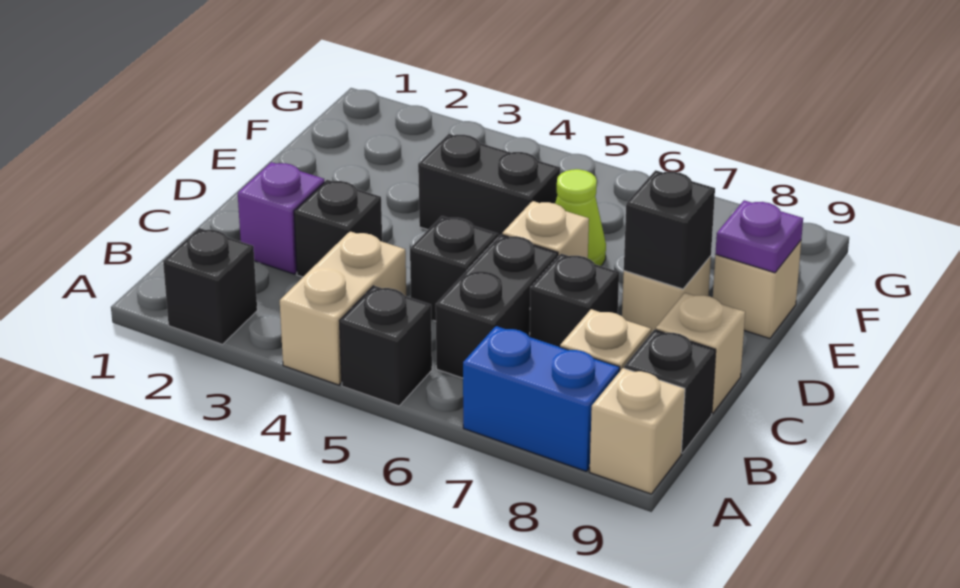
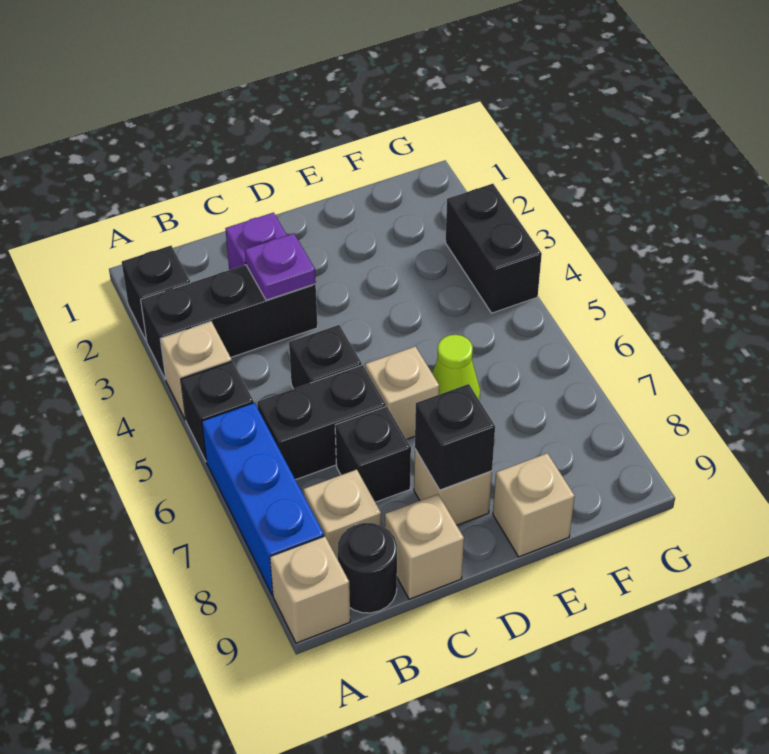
tan 1x2 brick [280,231,406,385] -> tan 1x1 brick [160,322,232,420]
blue 1x2 brick [463,326,620,471] -> blue 1x3 brick [202,403,324,595]
black 1x1 brick [624,330,716,453] -> black 1x1 round brick [338,523,397,613]
black 1x1 brick [294,180,382,277] -> black 1x3 brick [141,265,317,380]
black 1x2 brick [418,134,560,237] -> black 1x2 brick moved to [445,184,542,313]
purple 1x1 plate [715,200,803,273] -> purple 1x1 plate moved to [245,233,316,300]

